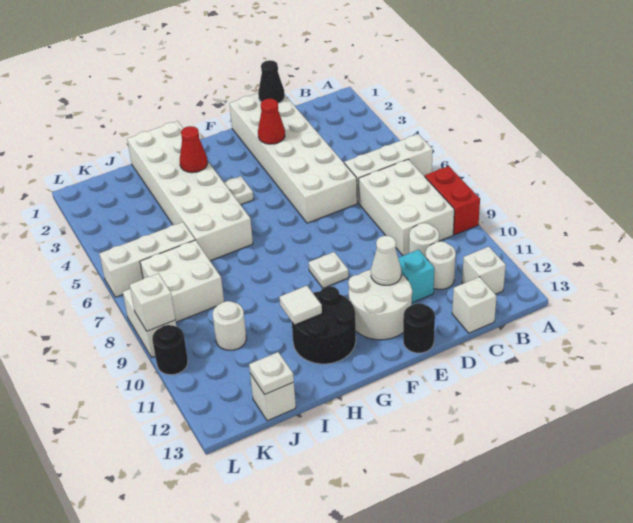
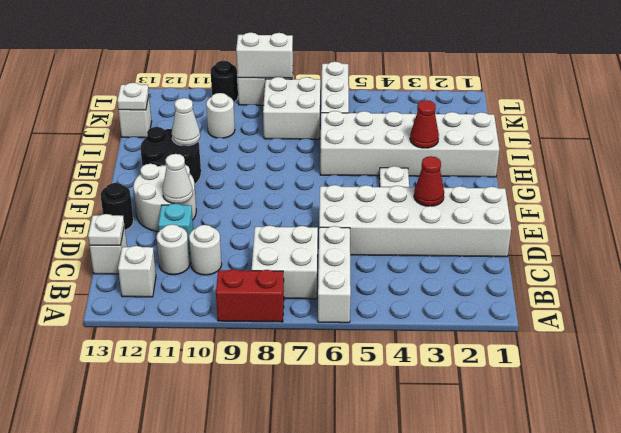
white 2x3 brick [359,159,454,256] -> white 2x2 brick [252,225,318,299]
black 1x1 cone [258,60,285,103] -> none
white 1x1 plate [309,252,349,288] -> white 1x1 plate moved to [88,214,124,246]
white 1x1 tile [280,286,322,325] -> white 1x1 cone [172,98,200,146]
white 1x1 brick [130,273,175,331] -> white 1x2 brick [236,33,293,78]

